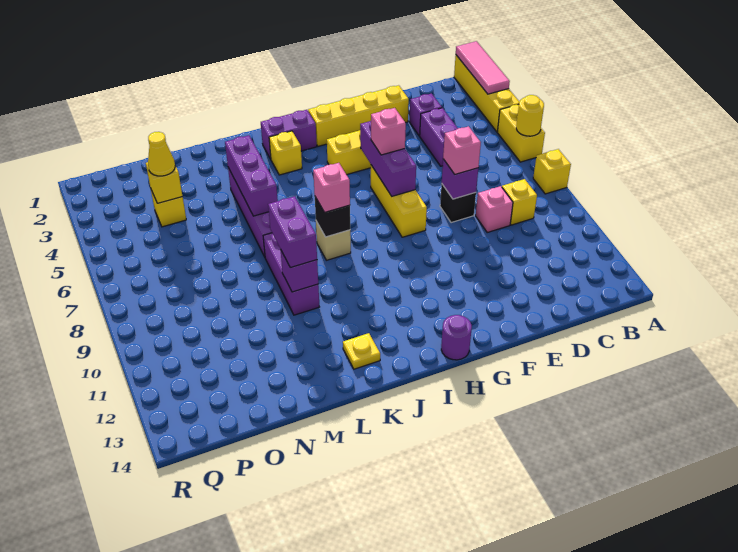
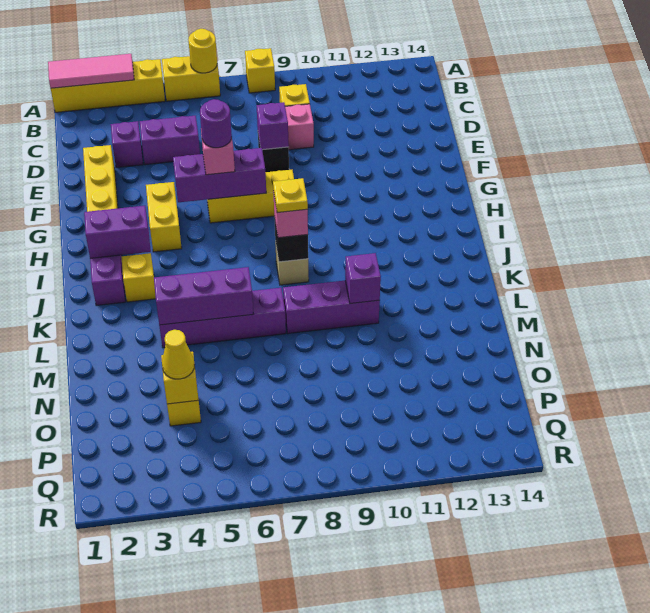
pink 1x1 brick [443,126,481,174] -> none
purple 1x1 round brick [441,315,472,360] -> purple 1x1 round brick moved to [200,99,232,148]
yellow 1x1 plate [343,333,380,369] -> yellow 1x1 plate moved to [273,178,308,213]
purple 1x2 brick [268,196,317,268] -> purple 1x2 brick moved to [84,206,151,258]

